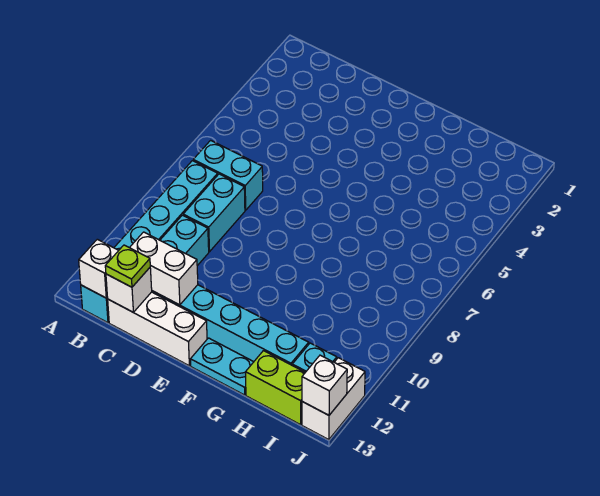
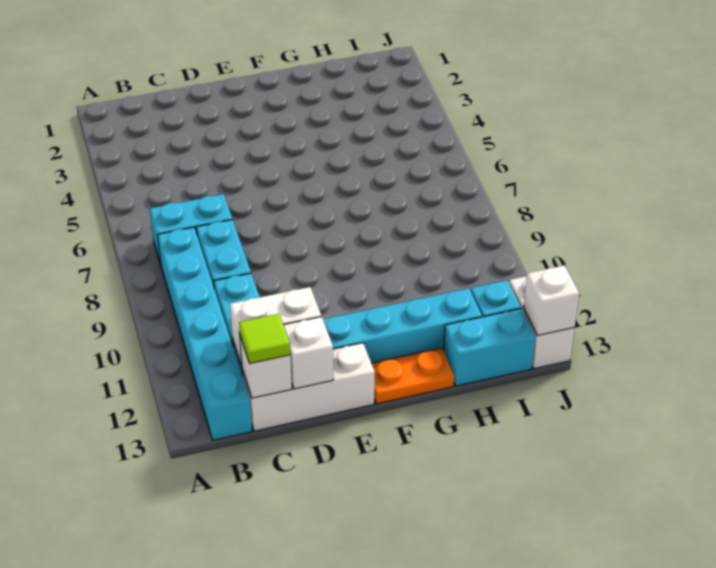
white 1x1 brick [79,239,119,298] -> white 1x1 brick moved to [284,317,333,389]
lime 1x1 plate [105,245,150,287] -> lime 1x1 tile [239,314,290,364]
cyan 1x2 plate [190,338,253,395] -> orange 1x2 plate [371,348,454,404]
lime 1x2 brick [246,351,305,425] -> cyan 1x2 brick [444,309,535,386]

